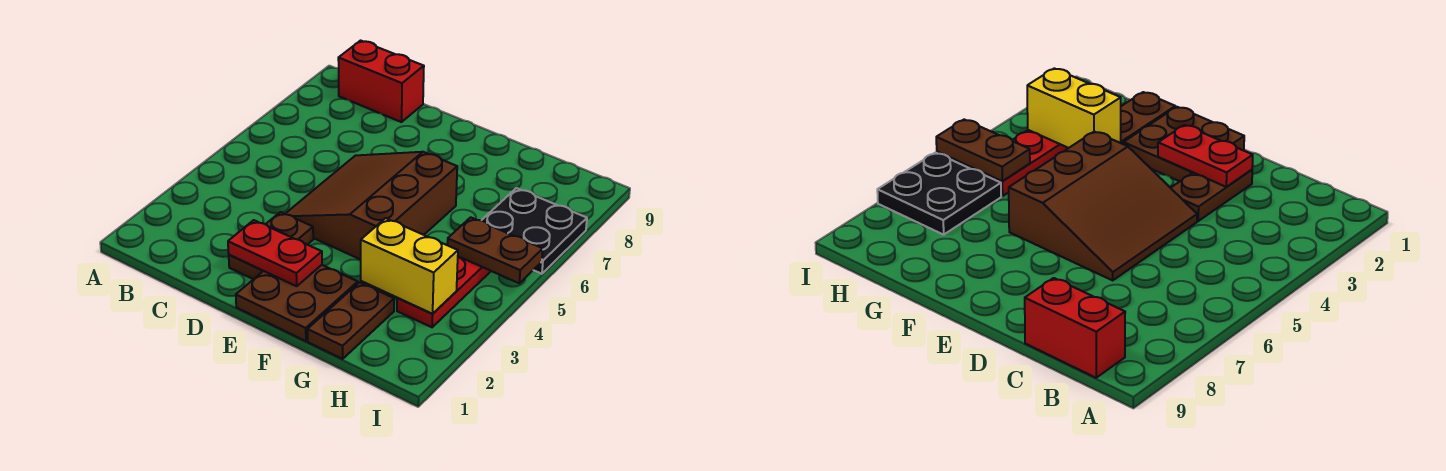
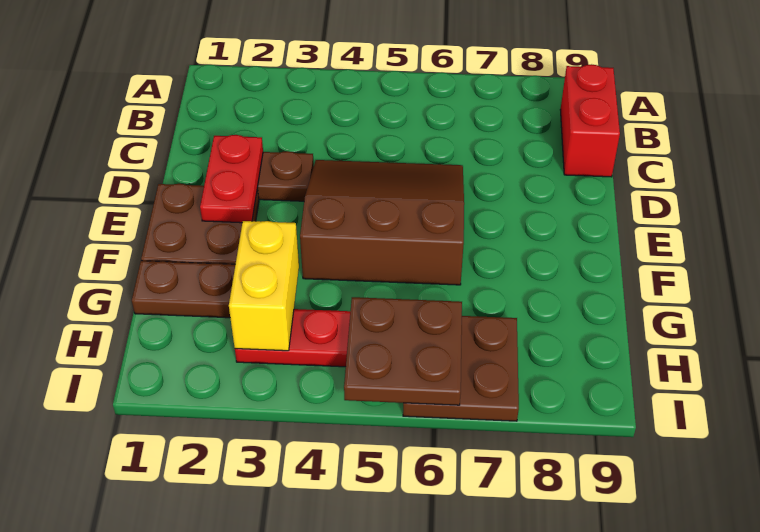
brown 1x2 plate [447,217,543,283] -> brown 2x2 plate [344,297,462,405]
black 2x2 plate [482,188,587,274] -> brown 2x2 plate [403,316,519,421]

